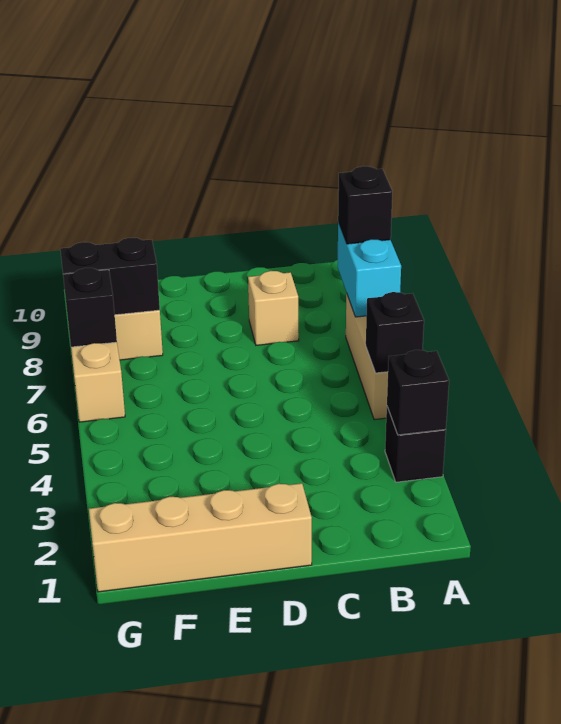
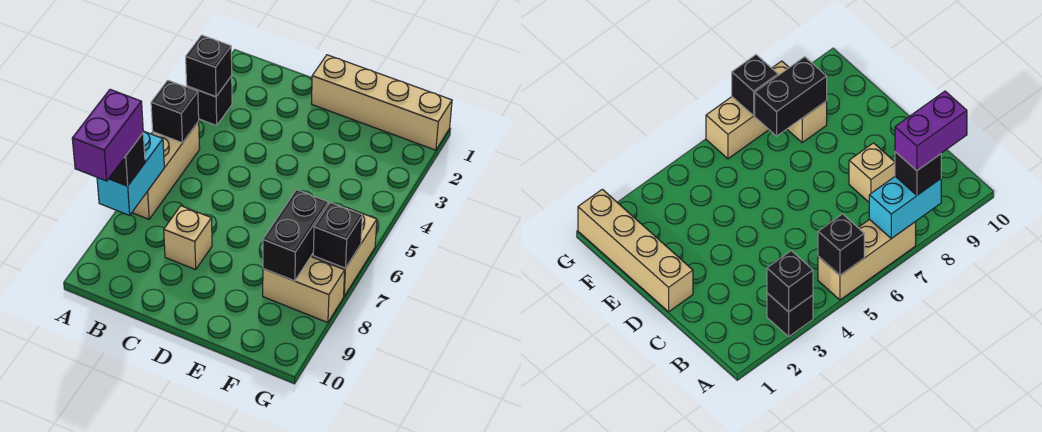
none -> purple 1x2 brick [72,89,143,181]
black 1x2 brick [60,238,160,315] -> black 1x2 brick turned to [263,190,328,281]

